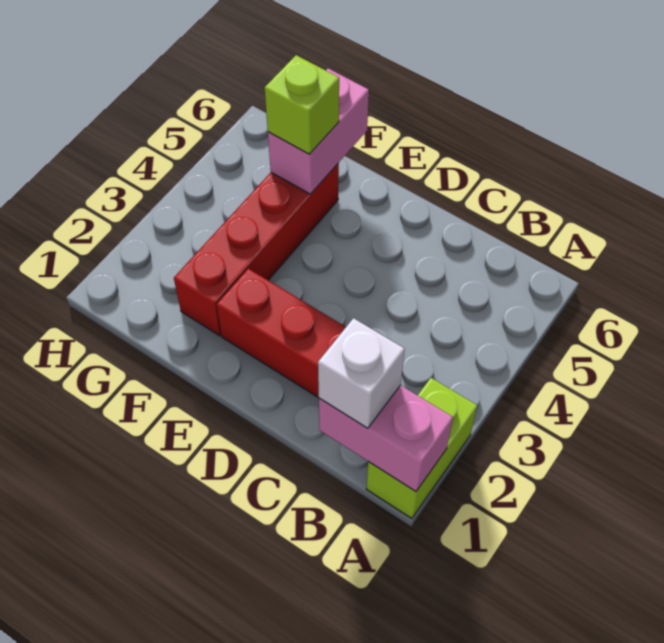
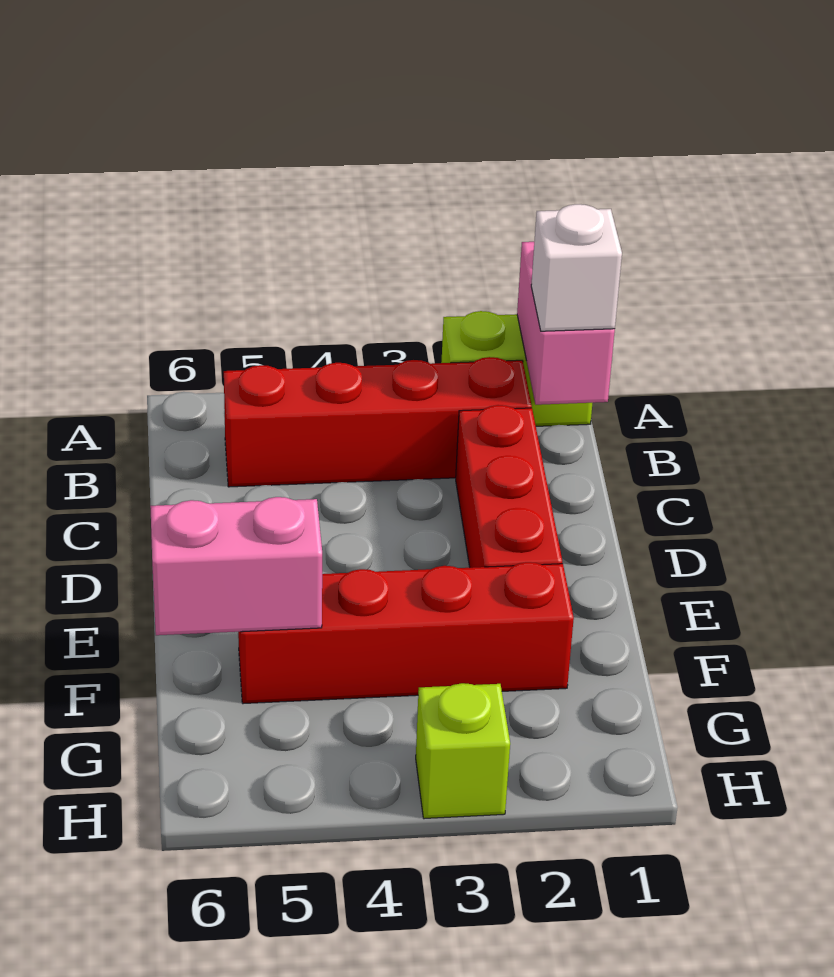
none -> red 1x4 brick [224,357,532,487]
lime 1x1 brick [265,55,339,154] -> lime 1x1 brick moved to [416,683,510,819]

